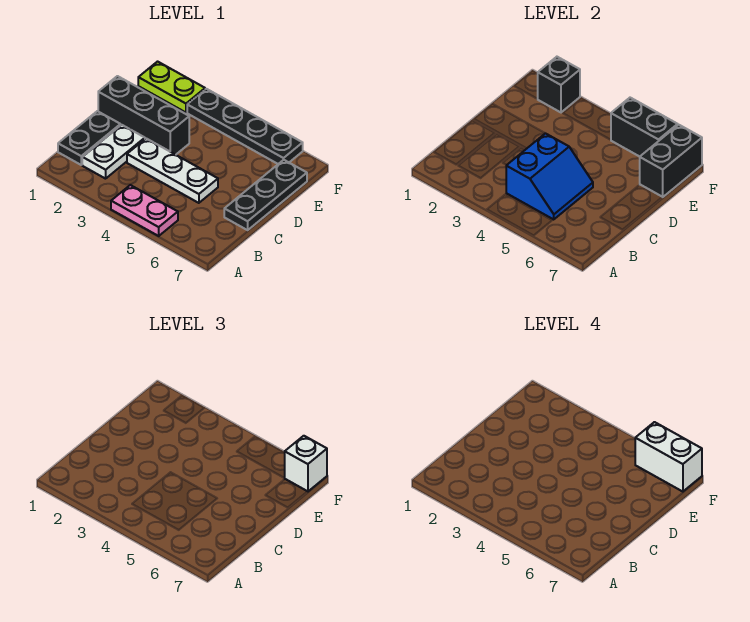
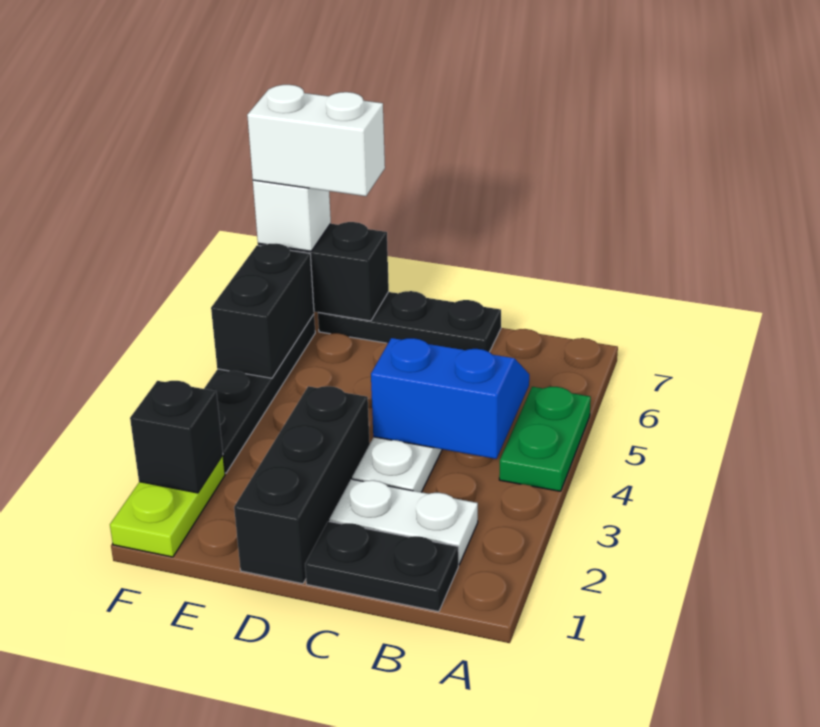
pink 1x2 plate [111,185,178,236] -> green 1x2 plate [499,387,591,491]
white 1x2 brick [635,422,702,492] -> white 1x2 brick turned to [247,85,385,196]

